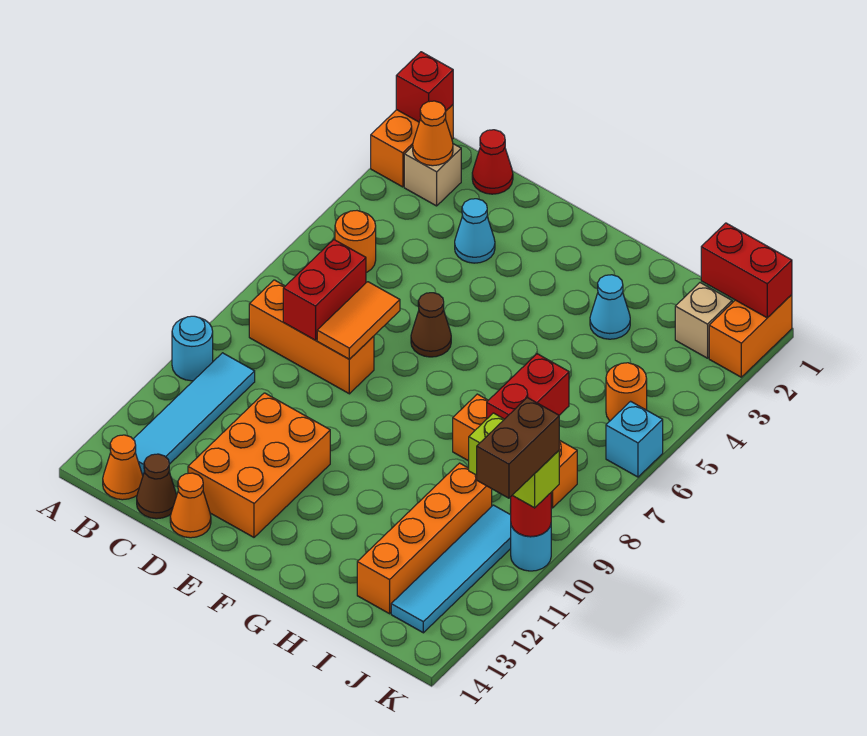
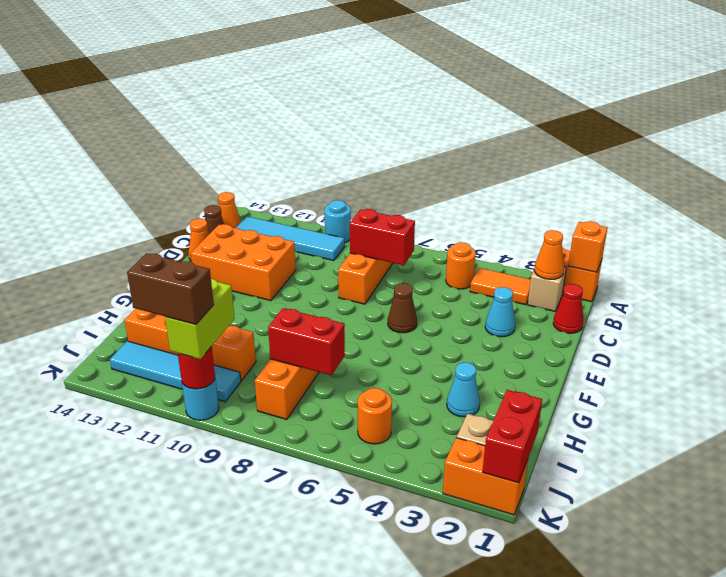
red 1x1 brick [396,52,453,122] -> orange 1x1 brick [568,221,607,272]
orange 1x2 tile [317,282,400,359] -> orange 1x2 tile moved to [470,268,531,305]
cyan 1x1 brick [606,401,663,477] -> none

